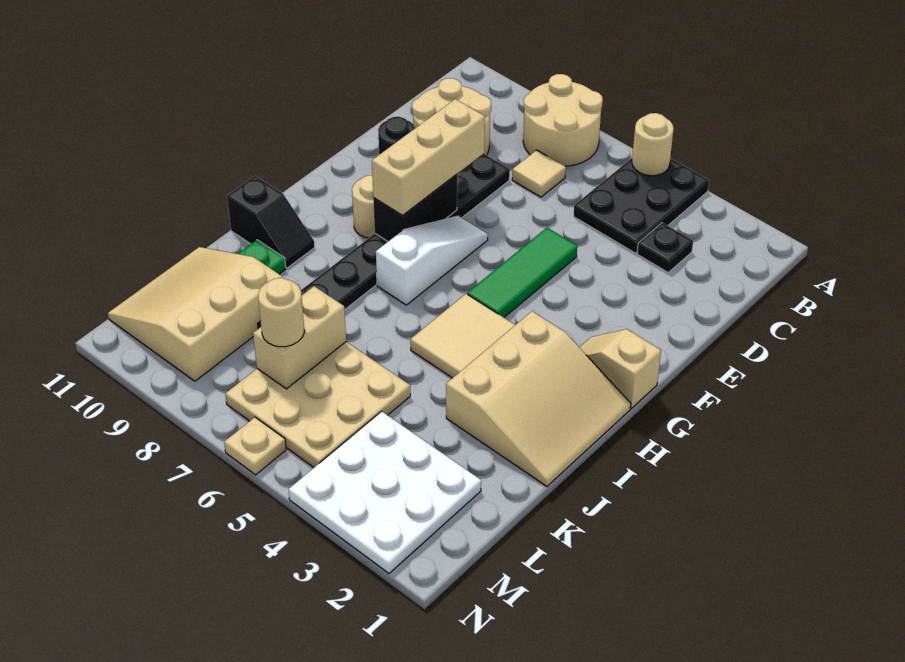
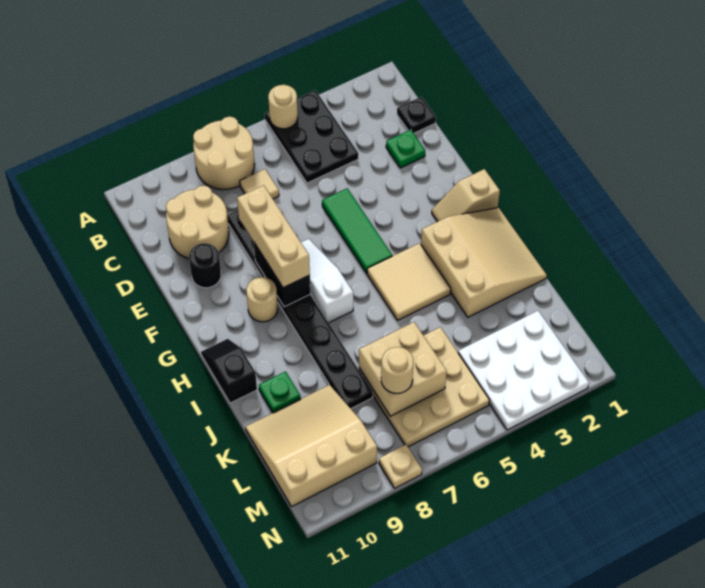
black 1x1 plate [637,223,693,272] -> black 1x1 plate moved to [397,97,436,133]
none -> green 1x1 plate [386,130,425,168]
black 1x2 slope [227,176,315,268] -> black 1x2 slope turned to [201,339,257,403]
tan 1x2 brick [253,286,346,389] -> tan 2x2 brick [359,322,447,416]
tan 3x3 slope [108,247,283,381] -> tan 3x3 slope turned to [245,385,377,507]
tan 1x1 plate [224,417,286,475] -> tan 1x1 plate moved to [379,445,422,488]

